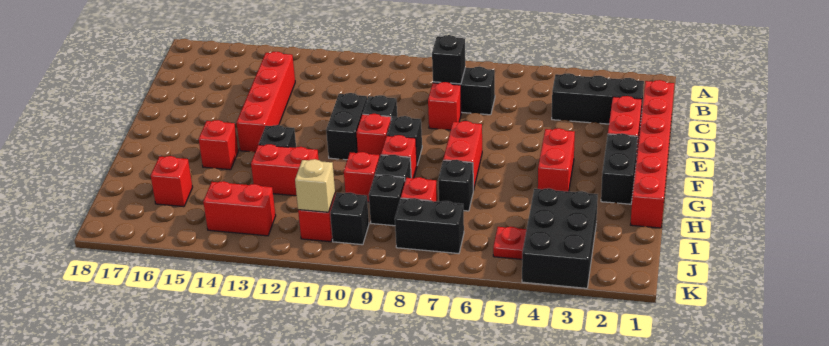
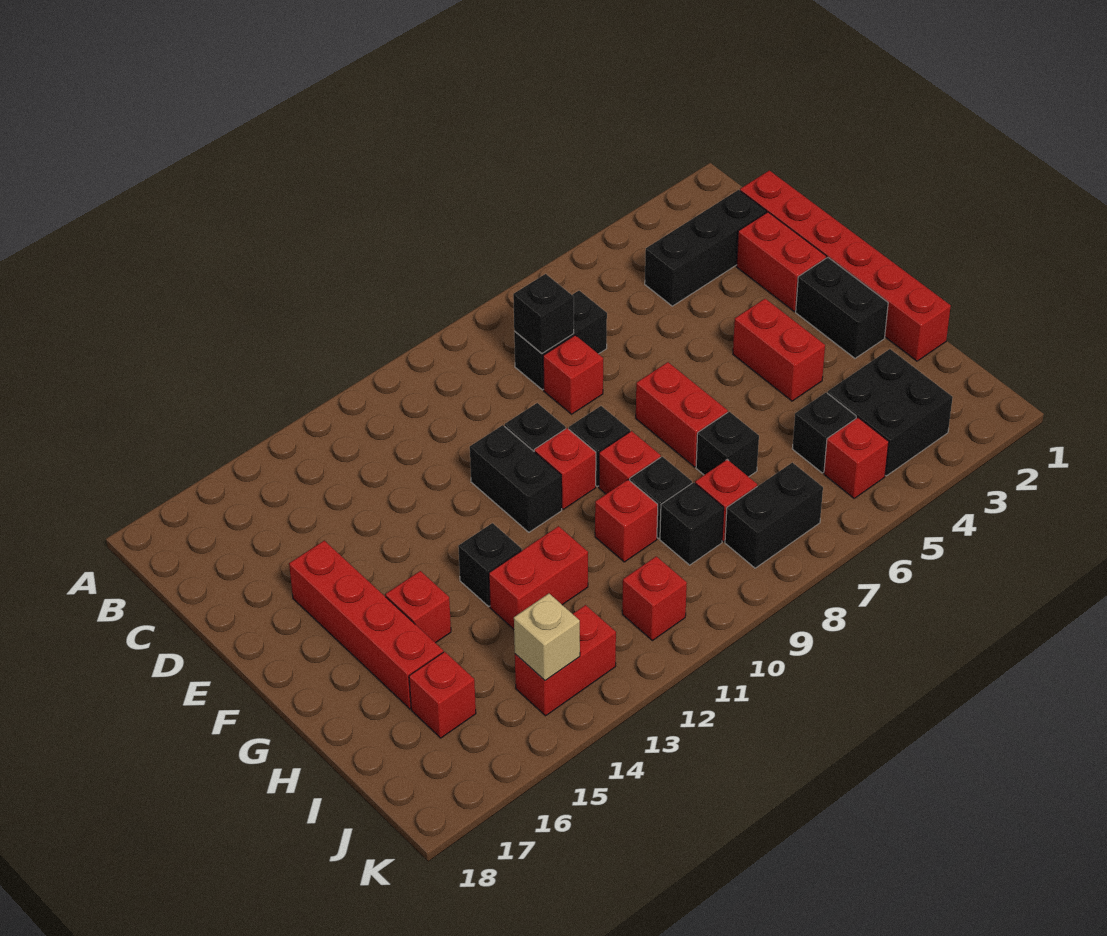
red 1x4 brick [236,52,295,152] -> red 1x4 brick moved to [289,541,443,709]
black 2x3 brick [522,188,598,288] -> black 2x2 brick [828,349,953,476]
red 1x1 plate [493,227,527,259] -> red 1x1 brick [824,418,889,498]
black 1x1 brick [330,193,369,245] -> black 1x1 brick moved to [792,393,856,473]
tan 1x1 brick [295,159,335,212] -> tan 1x1 brick moved to [514,594,580,681]

